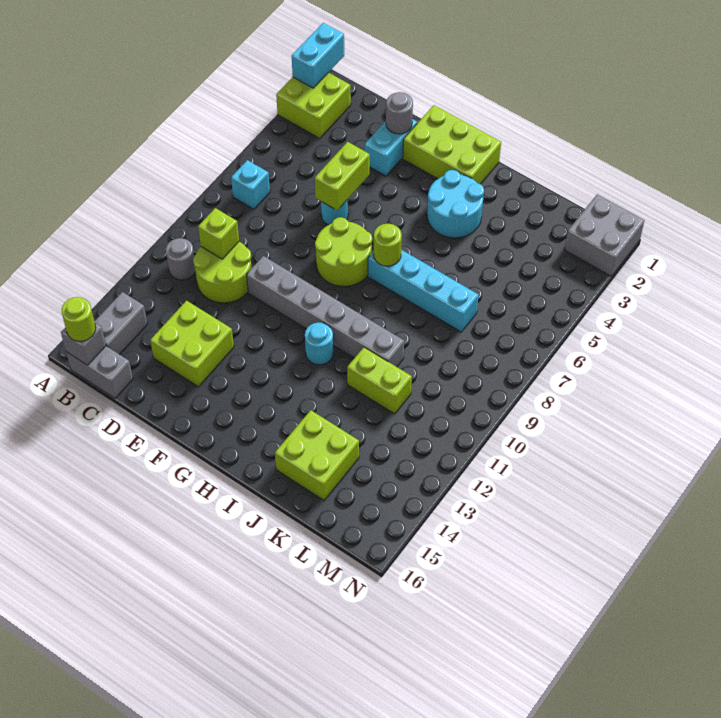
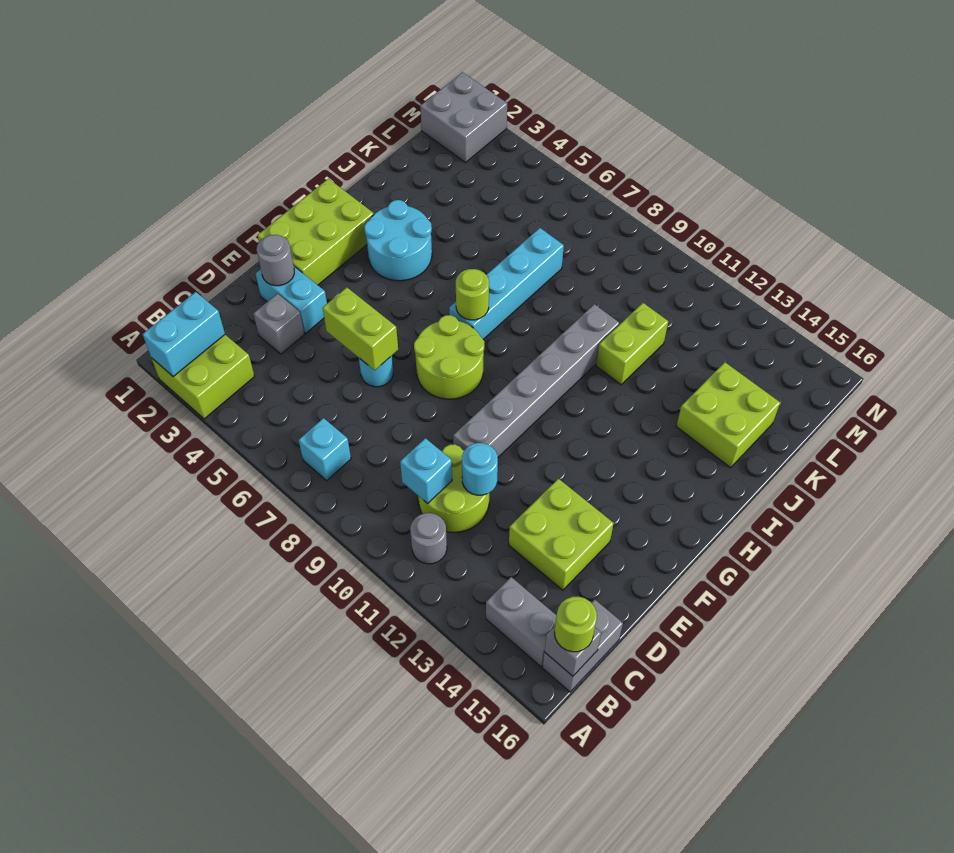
cyan 1x2 brick [292,23,344,88] -> cyan 1x2 brick turned to [143,292,225,377]
lime 1x1 brick [198,208,239,259] -> cyan 1x1 brick [400,438,452,504]
none -> grey 1x1 brick [253,294,304,354]
cyan 1x1 round brick [305,323,333,365] -> cyan 1x1 round brick moved to [462,443,498,495]

